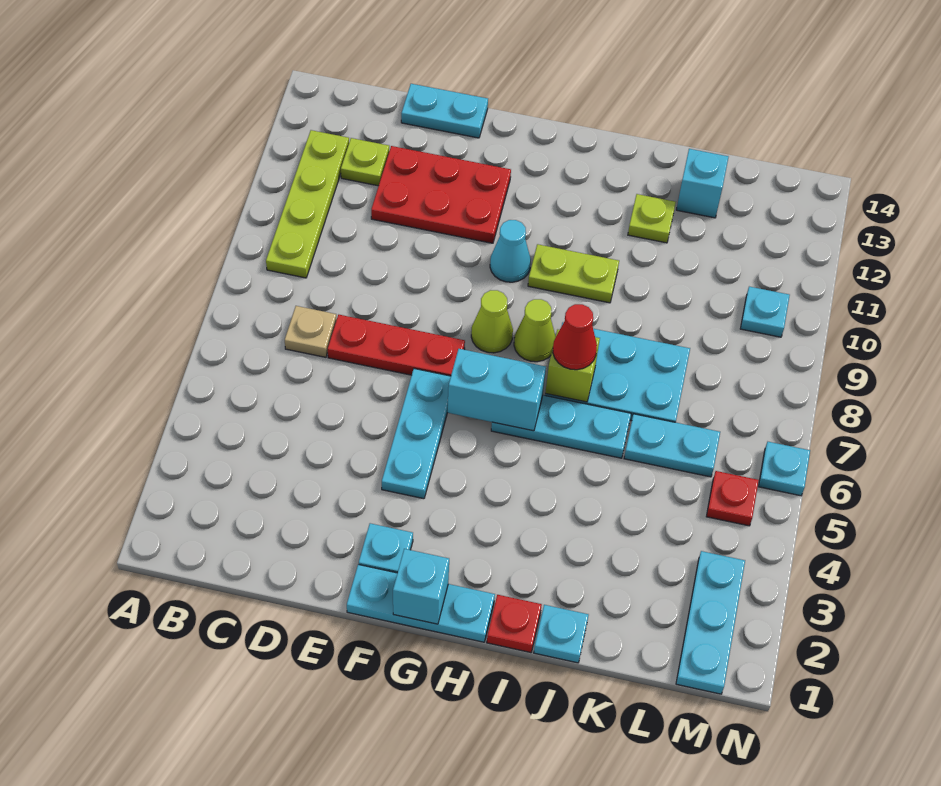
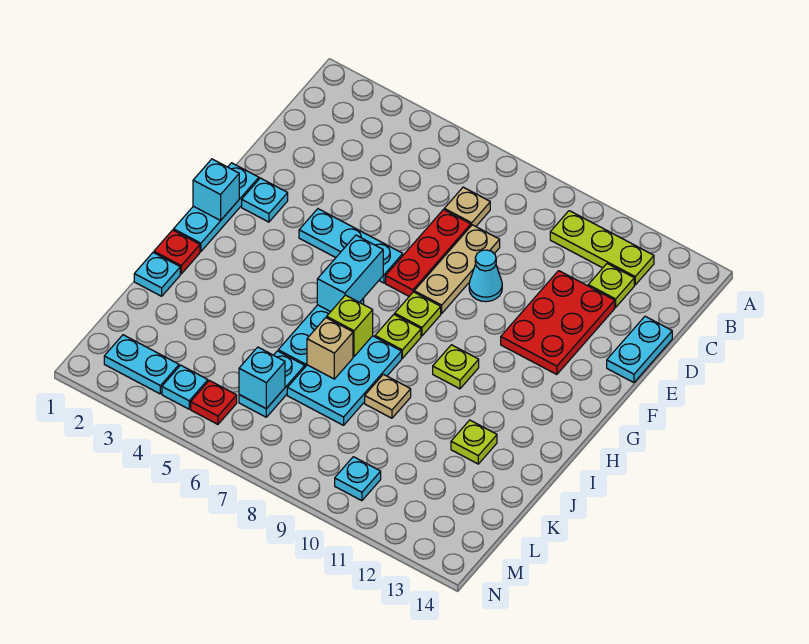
lime 1x4 plate [266,130,349,278] -> lime 1x3 plate [550,211,654,285]
none -> tan 1x3 plate [414,225,500,313]
lime 1x1 cone [471,290,513,353] -> lime 1x1 plate [395,292,441,336]
cyan 1x1 cone [490,220,531,282] -> cyan 1x1 cone moved to [469,250,502,302]
lime 1x1 cone [514,299,556,362] -> lime 1x1 plate [375,314,421,358]
lime 1x2 plate [528,244,619,303] -> lime 1x1 plate [433,345,479,389]
red 1x1 cone [553,304,597,370] -> none
none -> tan 1x1 brick [307,318,353,379]
none -> tan 1x1 plate [365,374,411,418]
cyan 1x1 brick [676,149,728,218] -> cyan 1x1 brick moved to [239,347,285,409]
cyan 1x3 plate [676,551,745,694] -> cyan 1x2 plate [104,335,179,394]
cyan 1x1 plate [759,442,810,496] -> cyan 1x1 plate moved to [162,365,208,409]

